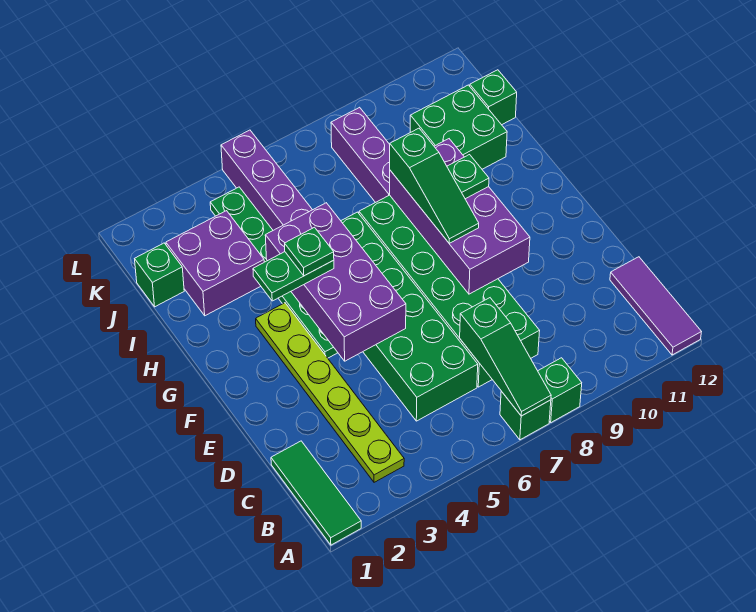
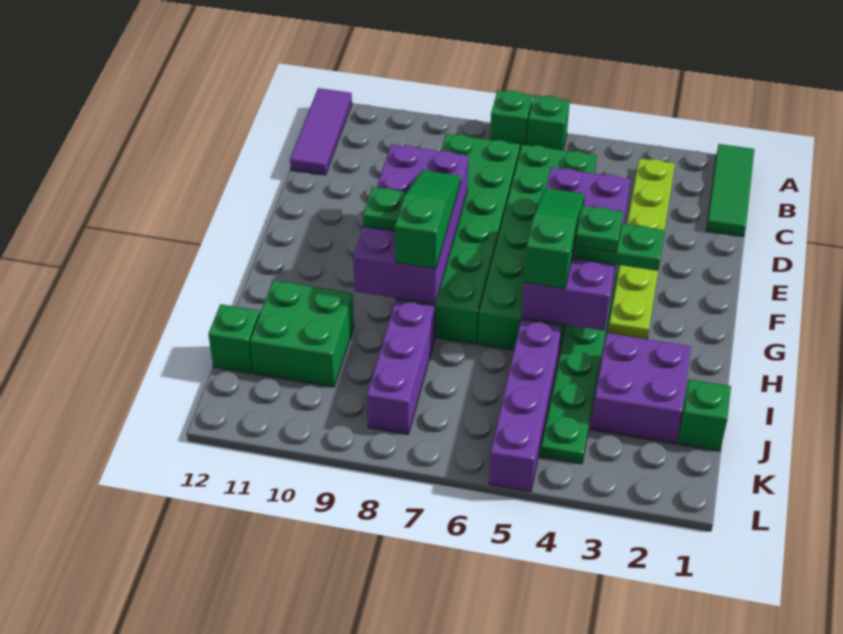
green 1x3 slope [460,298,551,416] -> green 1x3 slope moved to [524,188,584,289]
green 1x1 brick [538,358,582,422] -> green 1x1 brick moved to [527,95,570,150]

